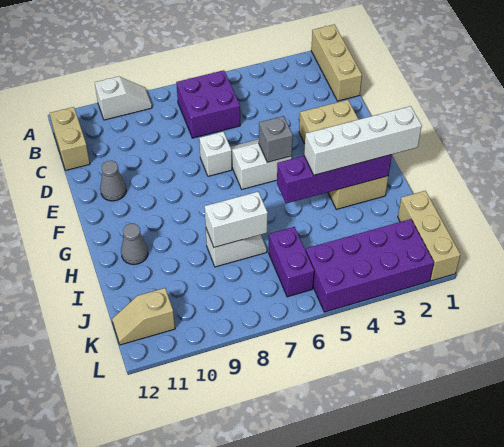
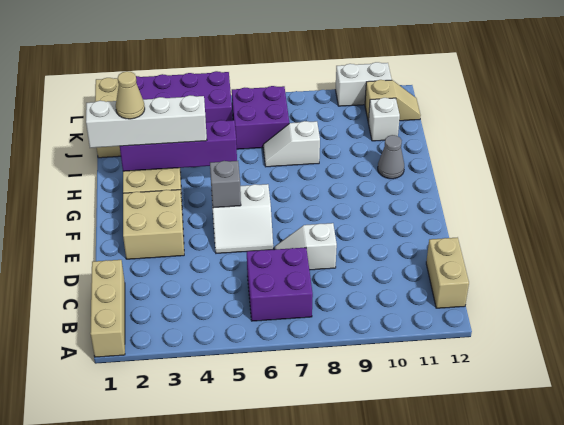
white 1x2 slope [95,76,152,120] -> white 1x2 slope moved to [275,223,337,270]
white 1x1 brick [199,132,232,176] -> white 1x1 brick moved to [368,98,400,141]
grey 1x1 cone [100,161,126,201] -> none
none -> tan 1x1 cone [116,71,145,119]
white 1x2 brick [205,192,268,247] -> white 1x2 brick moved to [335,62,392,106]
purple 1x2 brick [269,227,314,297] -> purple 2x2 brick [232,86,289,149]

